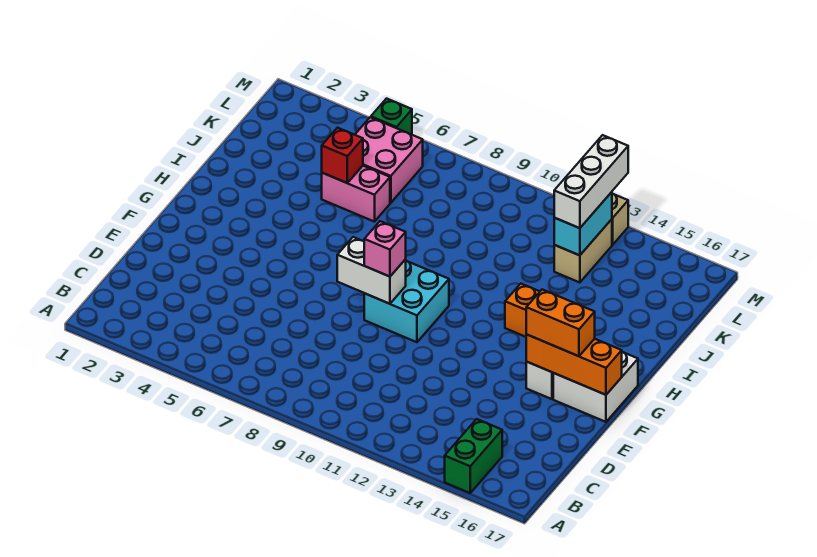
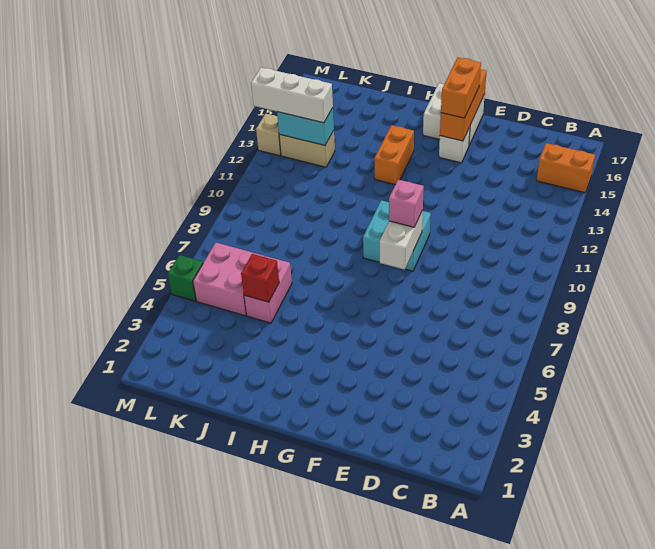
green 1x2 brick [445,419,502,493] -> orange 1x2 brick [537,143,595,193]

